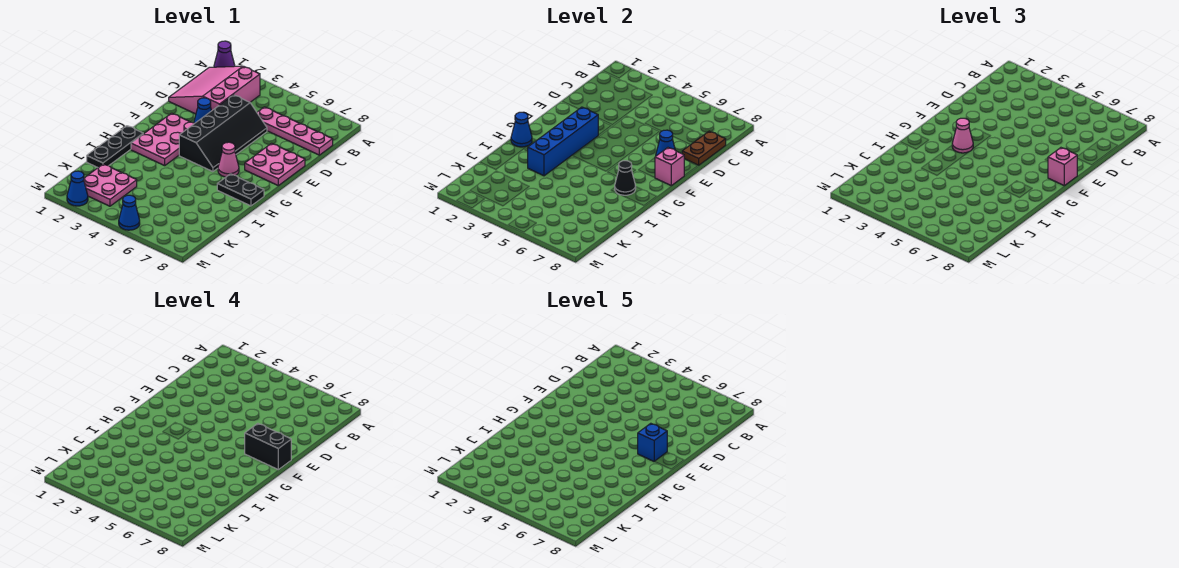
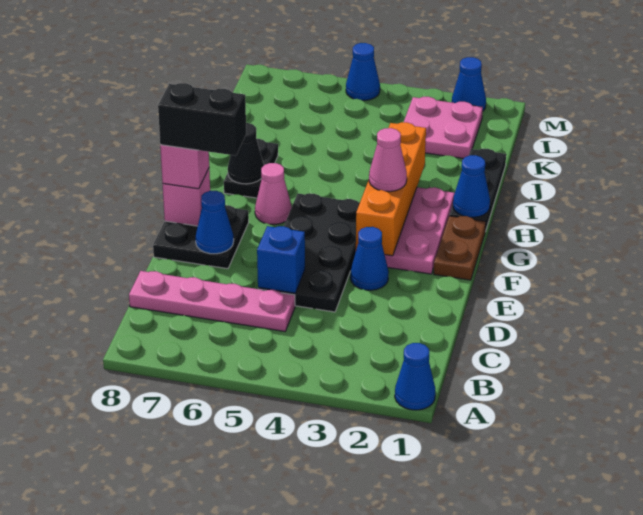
purple 1x1 cone [214,41,235,67] -> blue 1x1 cone [395,343,435,410]
pink 3x3 slope [169,66,260,114] -> none
brown 1x2 plate [682,131,726,165] -> brown 1x2 plate moved to [434,216,486,280]
black 2x4 slope [179,95,267,172] -> black 2x4 plate [258,194,360,312]
pink 2x2 plate [245,143,305,186] -> black 2x2 plate [153,205,249,269]
blue 1x4 brick [528,107,598,176] -> orange 1x4 brick [356,122,426,256]
blue 1x1 brick [638,423,667,461] -> blue 1x1 brick moved to [257,226,305,293]
black 1x2 plate [217,174,264,206] -> black 1x2 plate turned to [224,139,278,198]

